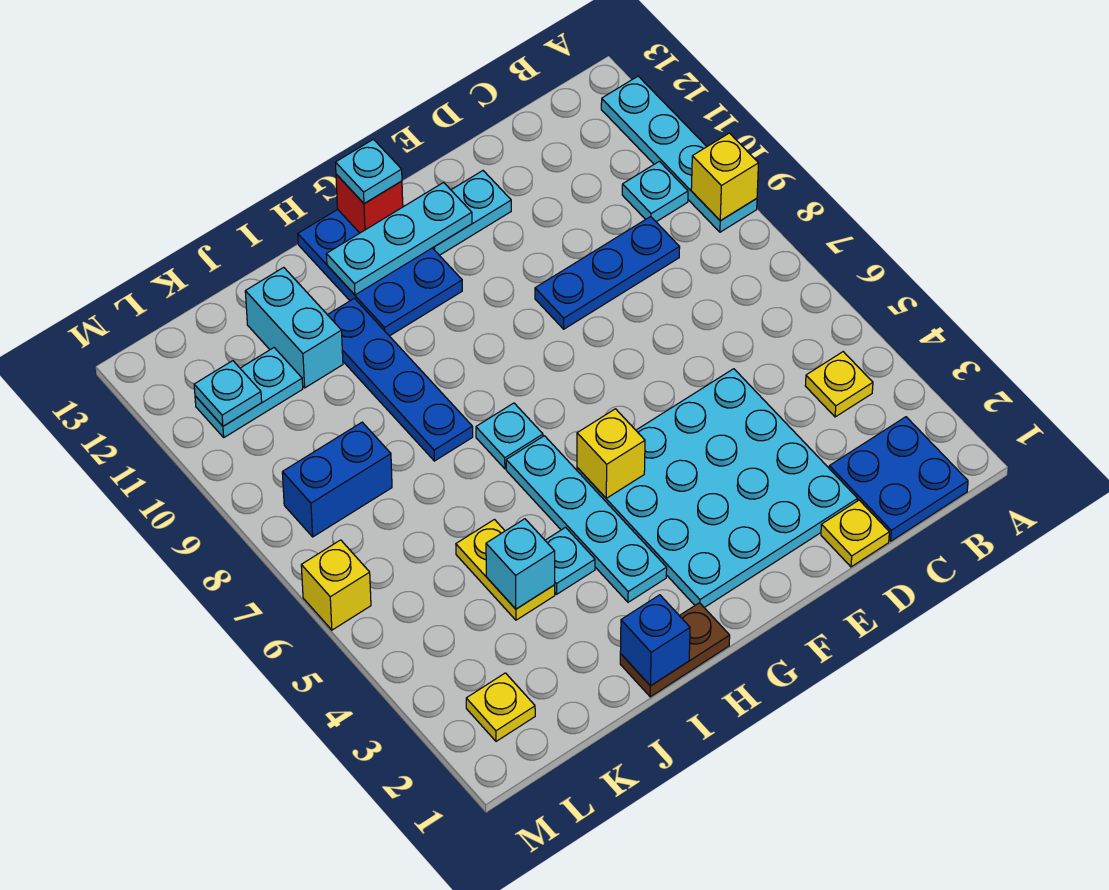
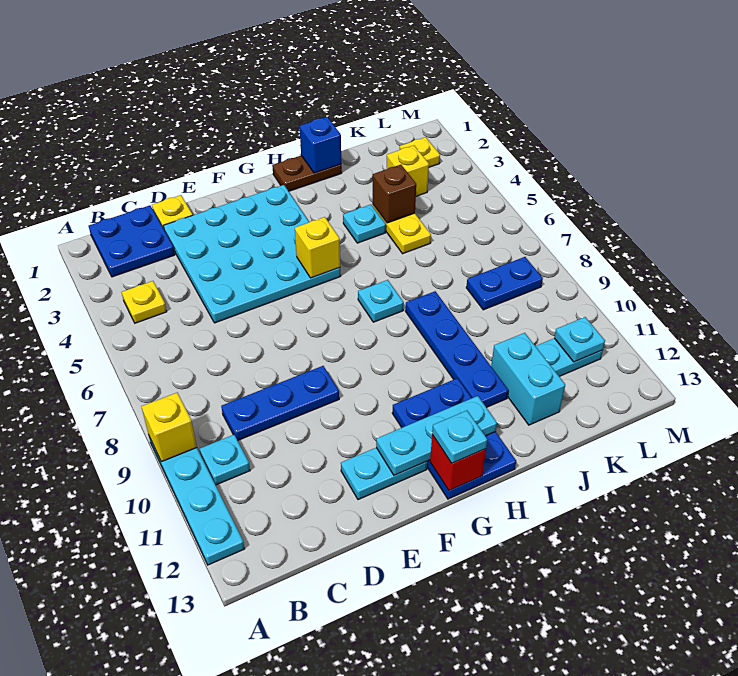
cyan 1x4 plate [506,436,667,602] -> none
cyan 1x1 brick [486,519,555,609] -> brown 1x1 brick [373,165,416,223]
blue 1x2 brick [282,422,392,537] -> blue 1x2 plate [466,257,543,310]
yellow 1x1 brick [301,540,371,630] -> yellow 1x1 brick moved to [387,145,429,196]

